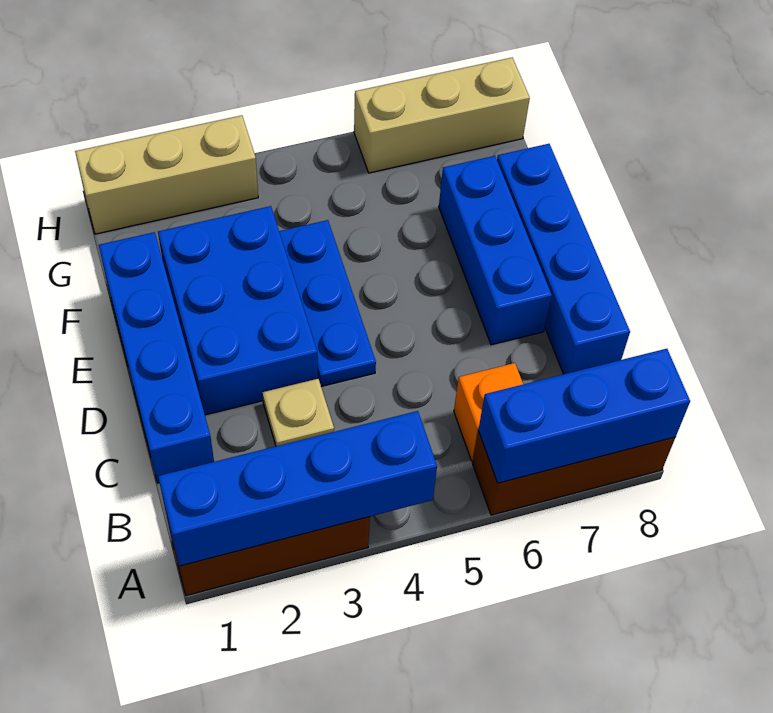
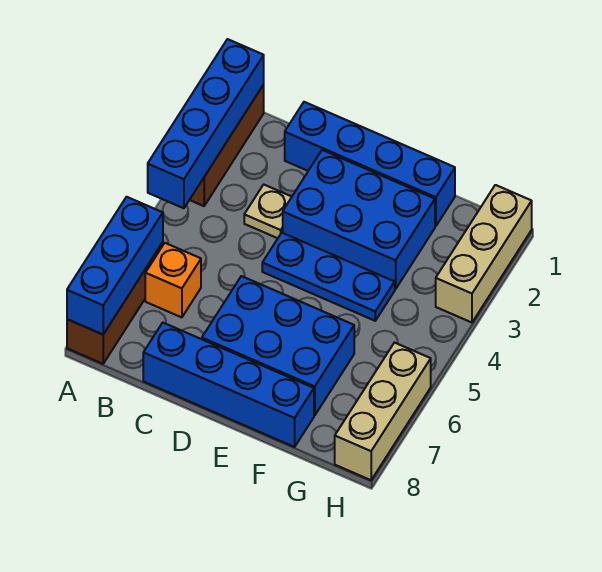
blue 1x3 brick [439,156,552,345] -> blue 2x3 brick [202,276,354,416]

